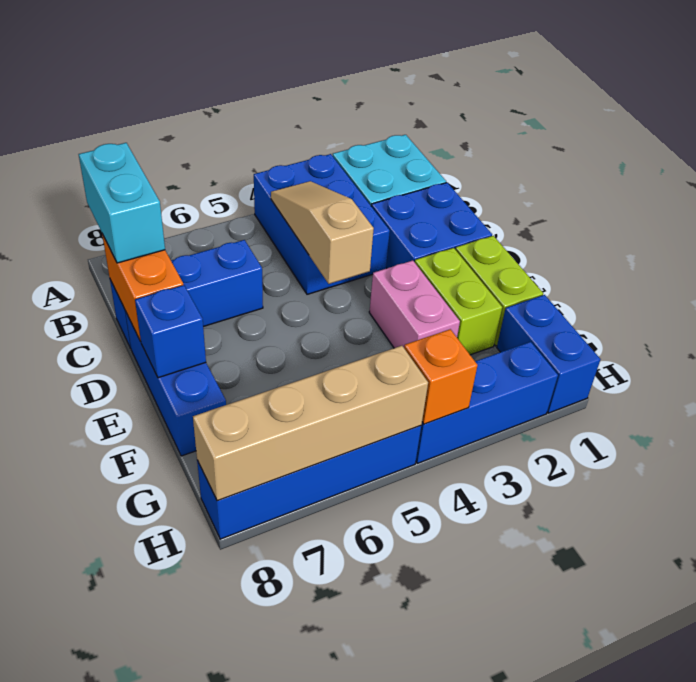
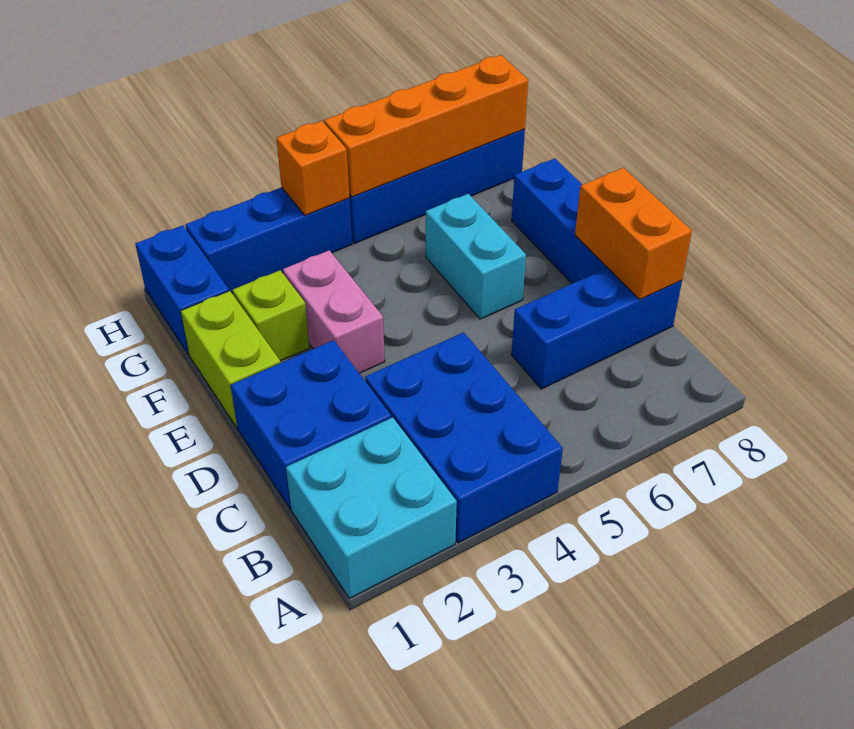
tan 1x3 slope [271,181,374,284] -> none
cyan 1x2 brick [79,143,165,263] -> cyan 1x2 brick moved to [426,194,526,319]
lime 1x2 brick [415,248,502,355] -> lime 1x1 brick [233,270,310,361]
blue 1x1 brick [135,285,206,378] -> none
tan 1x4 brick [193,346,428,501] -> orange 1x4 brick [324,55,528,197]

